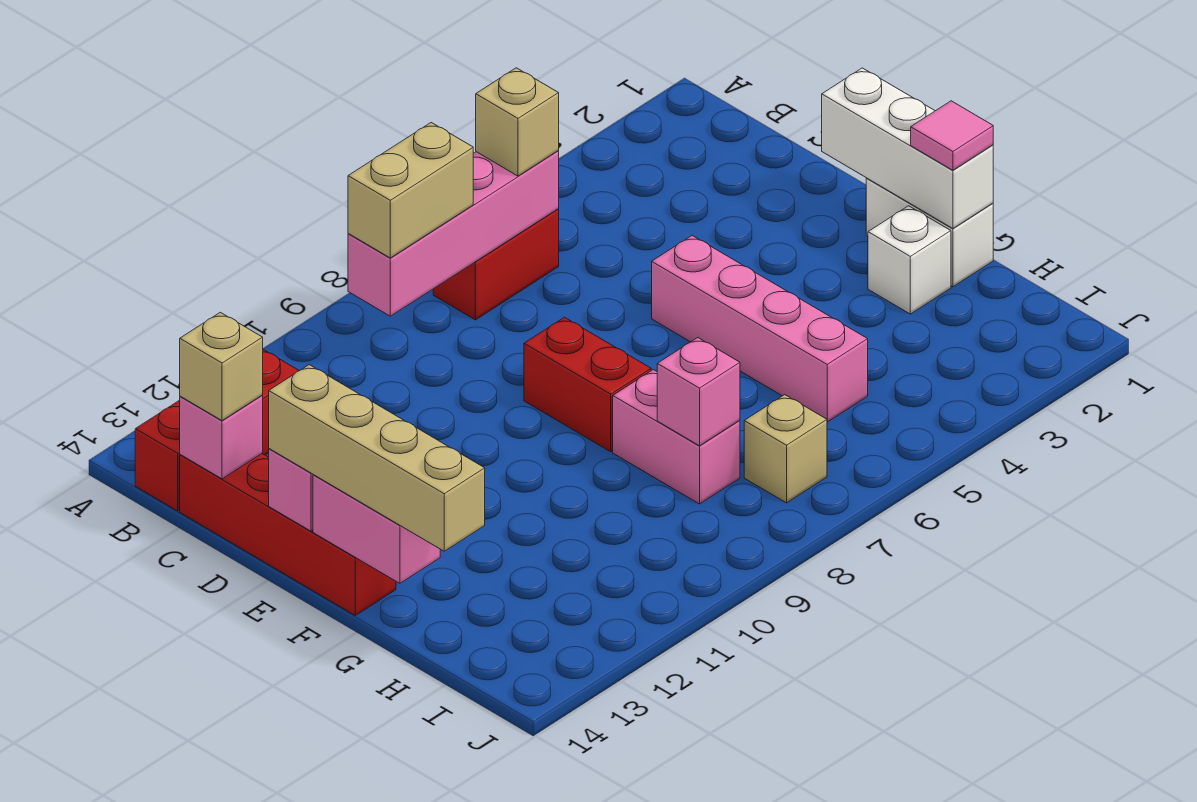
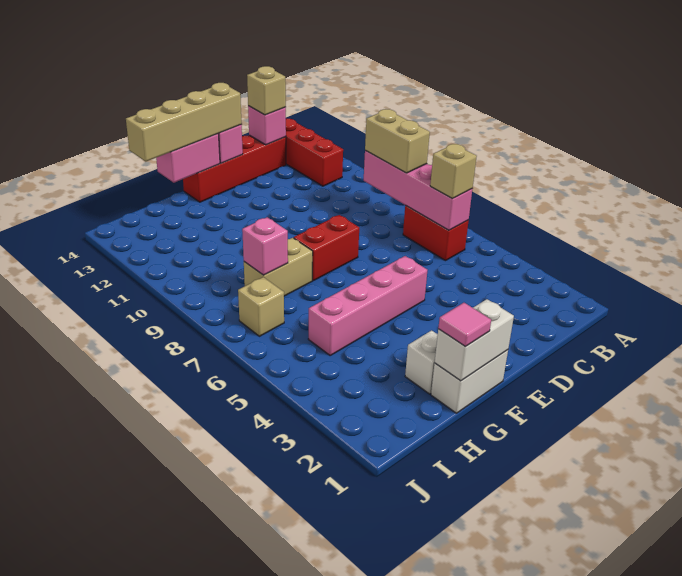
white 1x3 brick [822,68,993,228] -> white 1x2 brick [435,299,514,381]
pink 1x2 brick [613,370,740,504] -> tan 1x2 brick [244,238,313,296]

